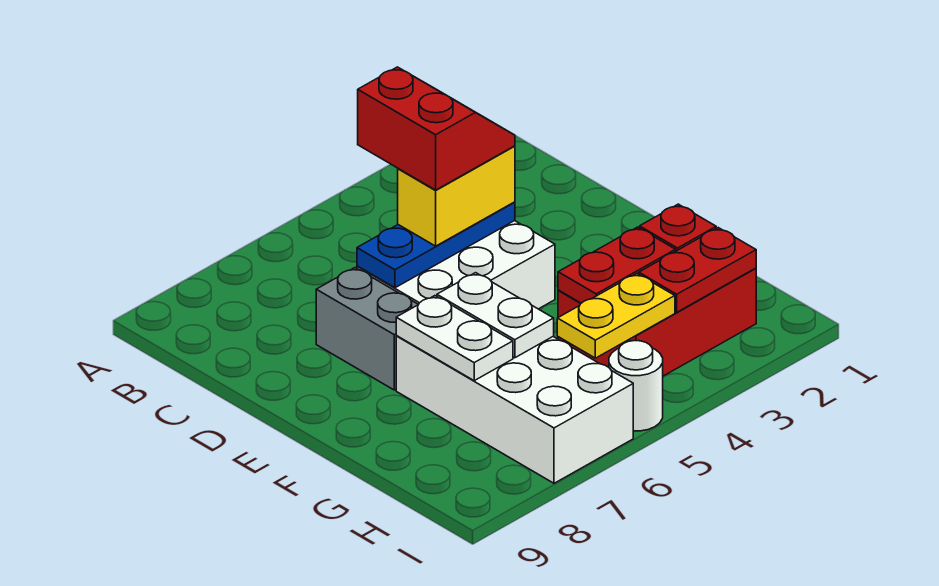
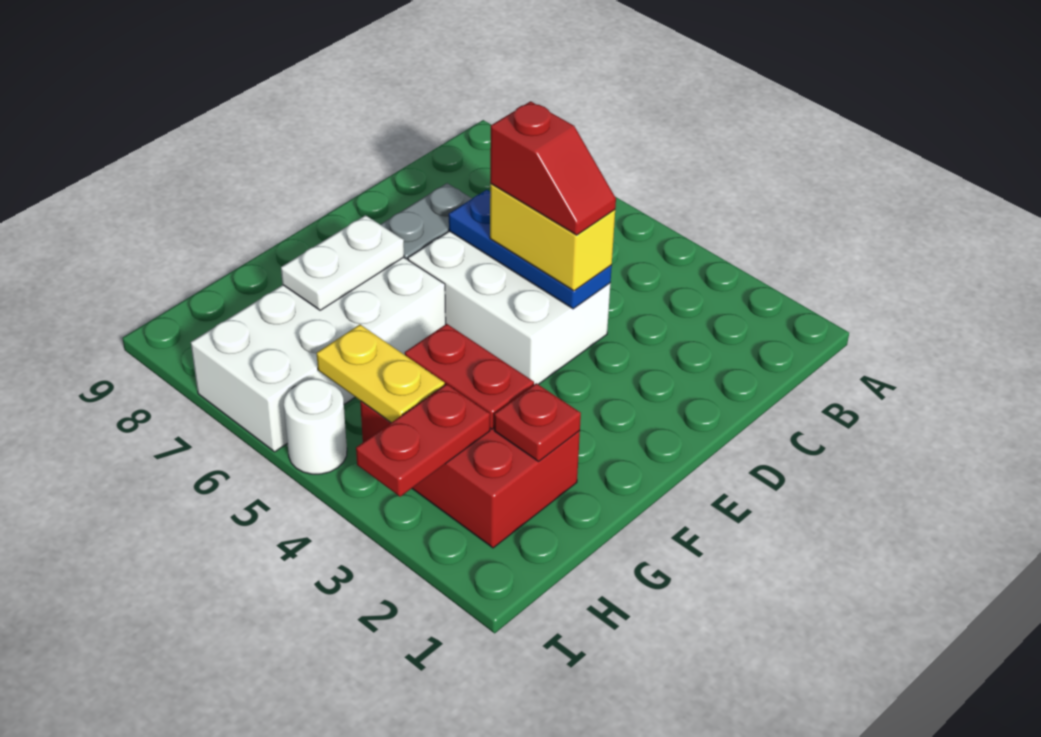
red 2x2 slope [358,67,515,190] -> red 1x2 slope [490,101,616,235]
white 1x2 plate [437,273,554,358] -> none
red 1x2 plate [639,228,756,312] -> red 1x2 plate turned to [356,384,490,497]

